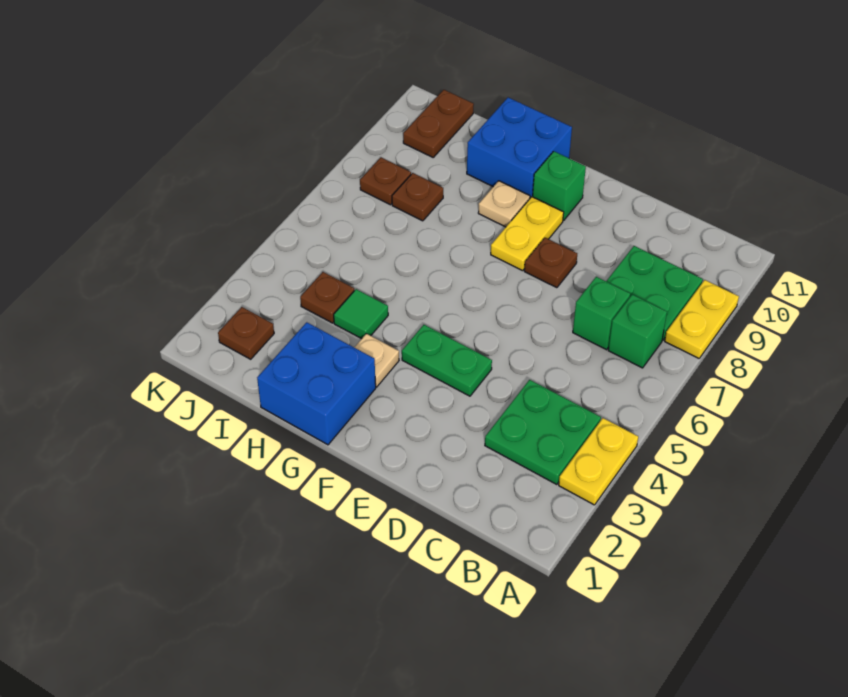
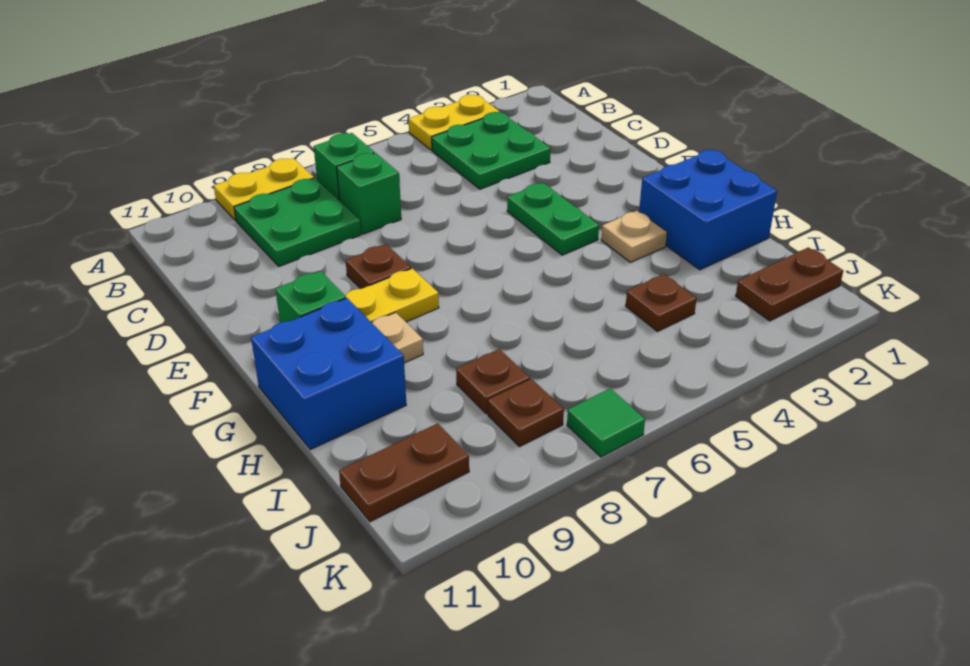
green 1x1 tile [334,289,388,339] -> green 1x1 tile moved to [567,388,645,457]
brown 1x1 plate [218,307,274,359] -> brown 1x2 plate [736,247,843,321]

